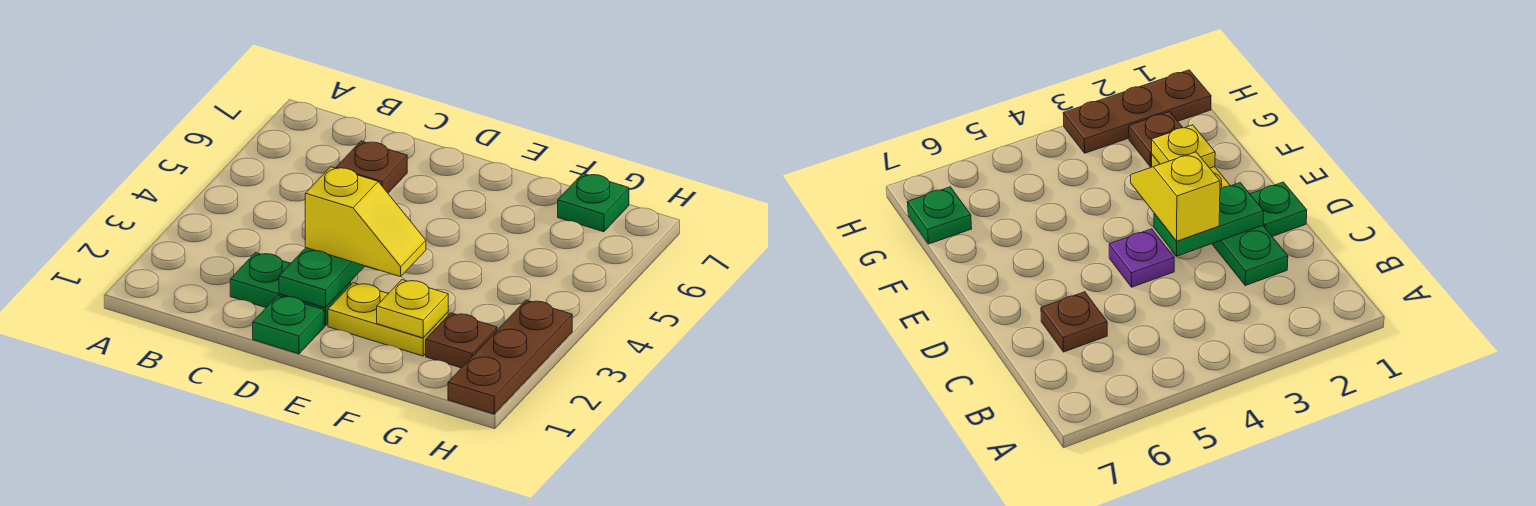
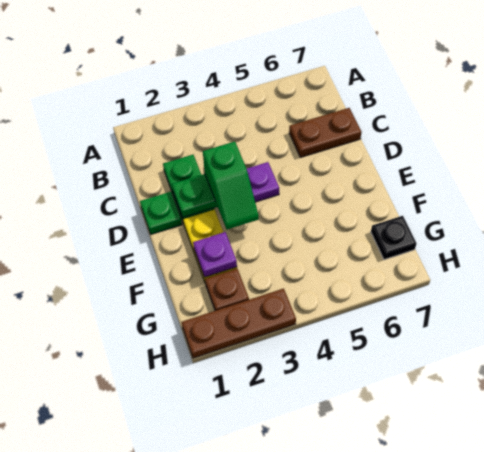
brown 1x1 plate [336,141,407,193] -> brown 1x2 plate [289,108,362,157]
yellow 1x2 slope [305,167,426,277] -> green 1x2 slope [203,142,259,229]
yellow 1x1 plate [377,280,448,338] -> purple 1x1 plate [193,232,237,277]
green 1x1 plate [558,174,629,232] -> black 1x1 plate [371,216,417,260]

